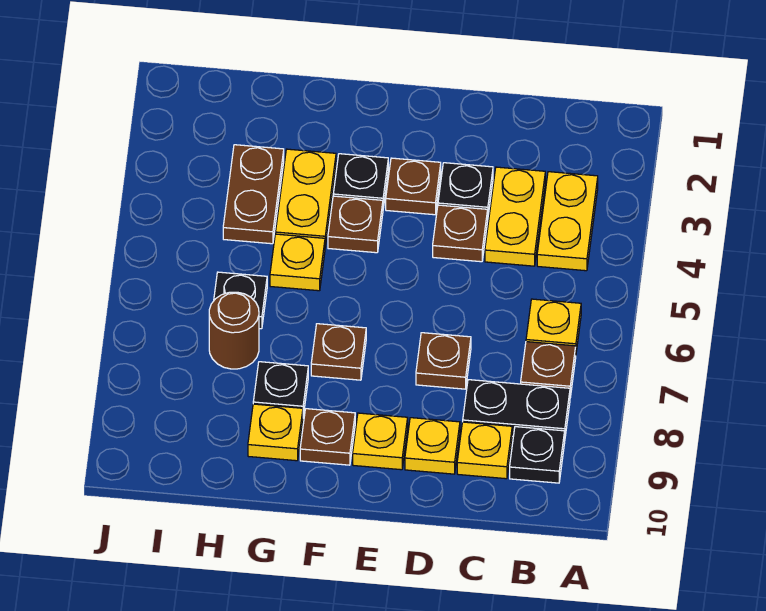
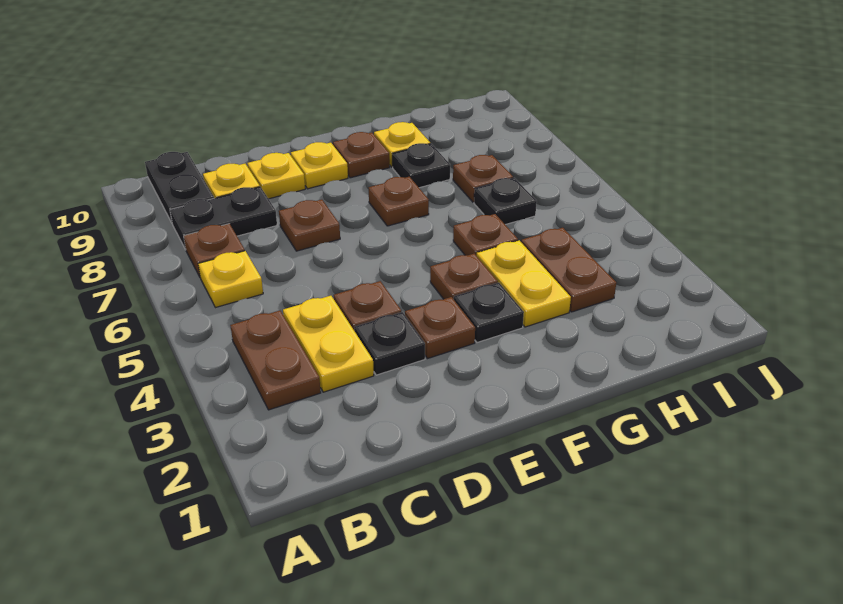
yellow 1x2 plate [537,172,598,271] -> brown 1x2 plate [230,311,321,410]
black 1x1 plate [510,427,565,483] -> black 1x2 plate [145,152,214,223]
yellow 1x1 plate [270,234,325,291] -> brown 1x1 plate [453,214,518,256]
brown 1x1 round brick [209,292,259,369] -> brown 1x1 plate [453,155,513,202]

